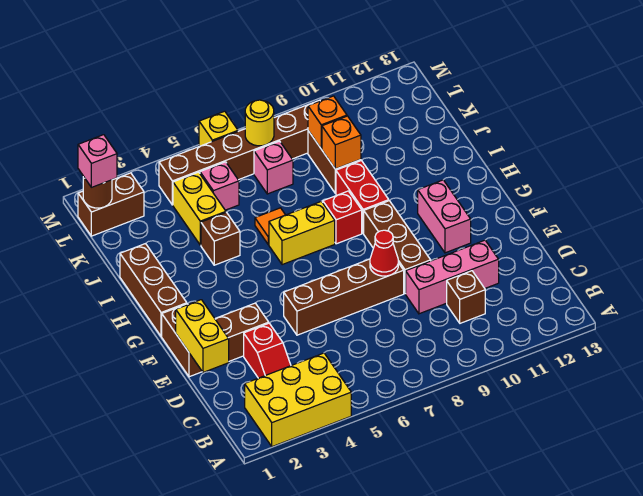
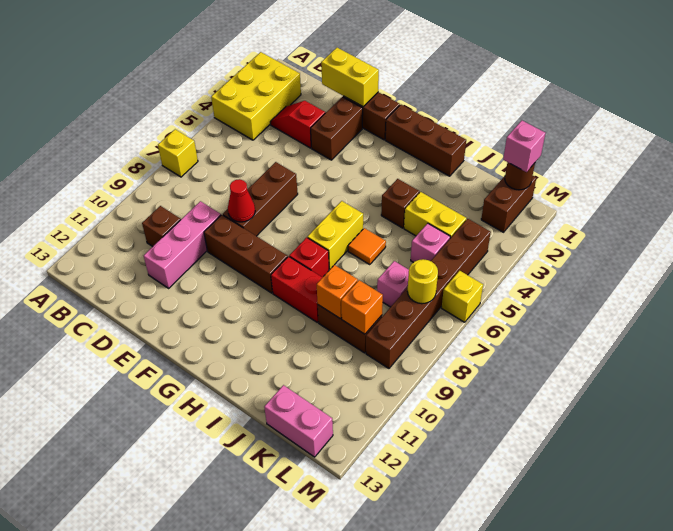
none -> yellow 1x1 brick [158,129,198,177]
brown 1x4 brick [284,259,404,335] -> brown 1x3 brick [223,162,298,236]
pink 1x2 brick [418,180,471,253] -> pink 1x2 brick moved to [264,385,333,457]

